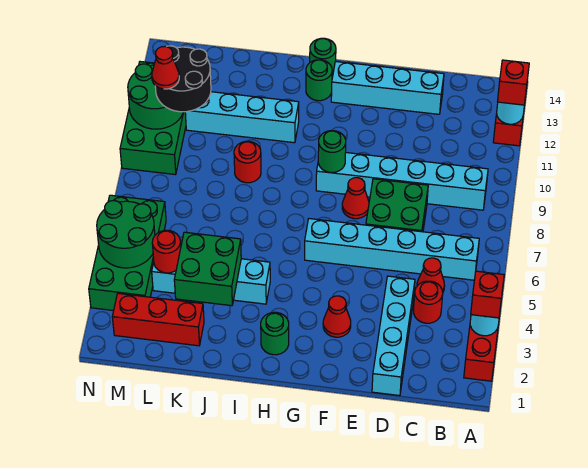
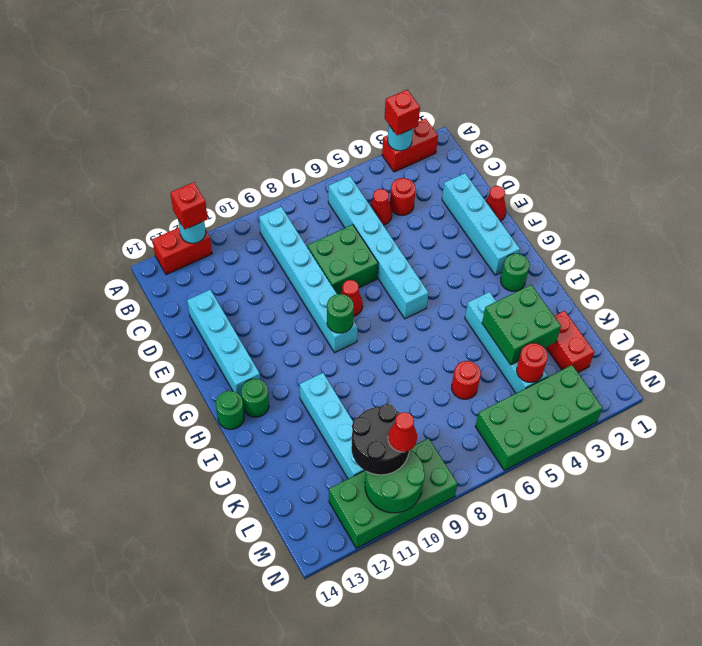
cyan 1x4 brick [372,276,415,396] -> cyan 1x4 brick turned to [442,173,520,275]
red 1x1 cone [323,296,351,337] -> red 1x1 cone moved to [486,186,506,221]
red 1x1 round brick [234,141,261,183] -> red 1x1 round brick moved to [452,361,481,399]
red 1x3 brick [112,293,204,346] -> red 1x2 brick [546,311,594,372]
green 2x2 round brick [97,201,155,268] -> none

